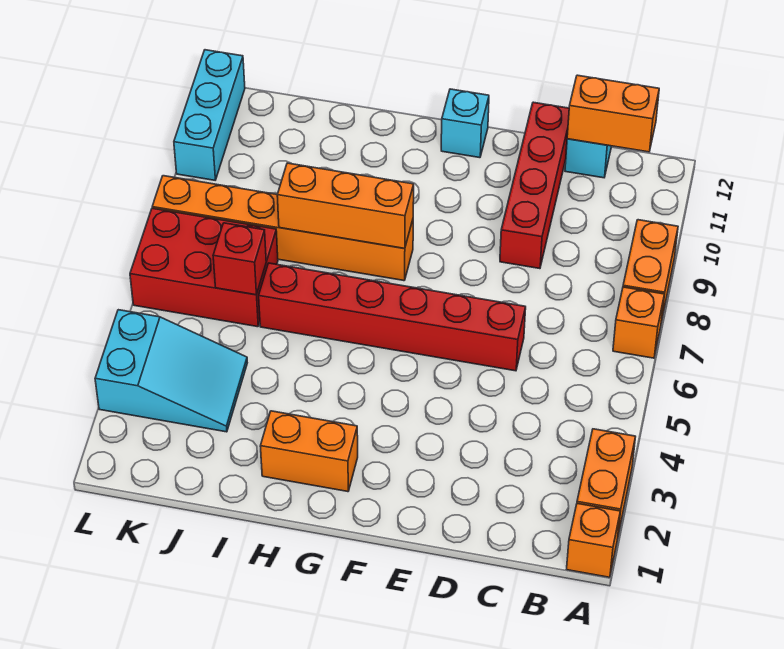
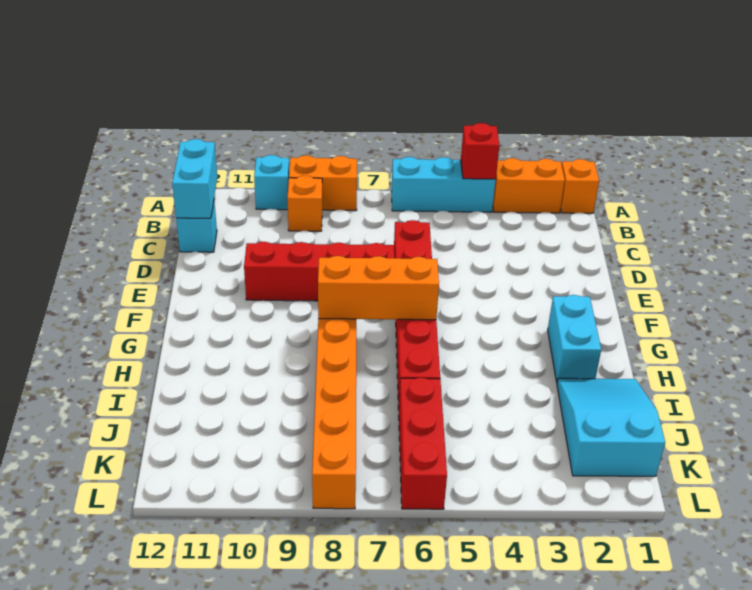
orange 1x1 brick [613,287,664,358] -> orange 1x1 brick moved to [287,176,322,231]
orange 1x2 brick [567,75,659,152] -> cyan 1x2 brick [172,139,217,218]
red 1x4 brick [500,102,569,269] -> red 1x4 brick moved to [244,242,394,301]
cyan 1x1 brick [441,89,489,158] -> cyan 1x1 brick moved to [254,155,289,210]
orange 1x2 brick [260,411,358,492] -> cyan 1x2 brick [548,295,601,382]
orange 1x3 brick [277,163,414,249] -> orange 1x3 brick turned to [318,256,439,320]
cyan 2x3 slope [95,310,247,432] -> cyan 2x3 slope moved to [557,378,665,476]
red 2x3 brick [130,208,278,327] -> red 1x3 brick [399,378,447,509]
red 1x1 brick [213,223,266,295] -> red 1x1 brick moved to [461,123,499,179]
cyan 1x3 brick [174,50,245,180] -> cyan 1x3 brick moved to [391,157,496,212]

